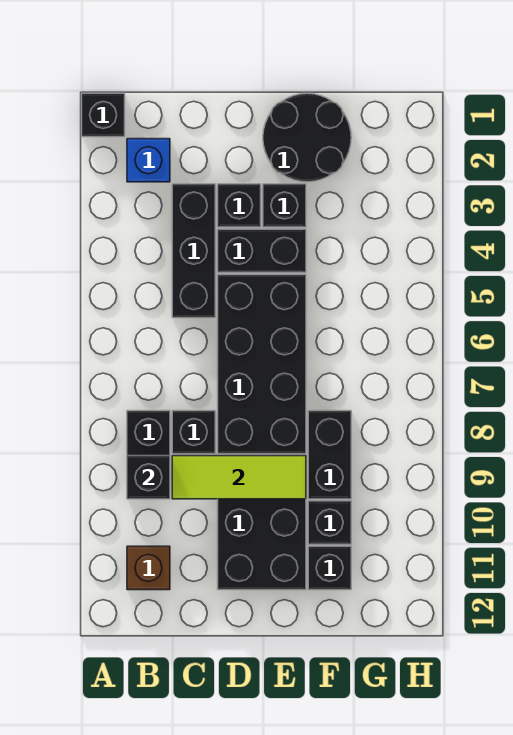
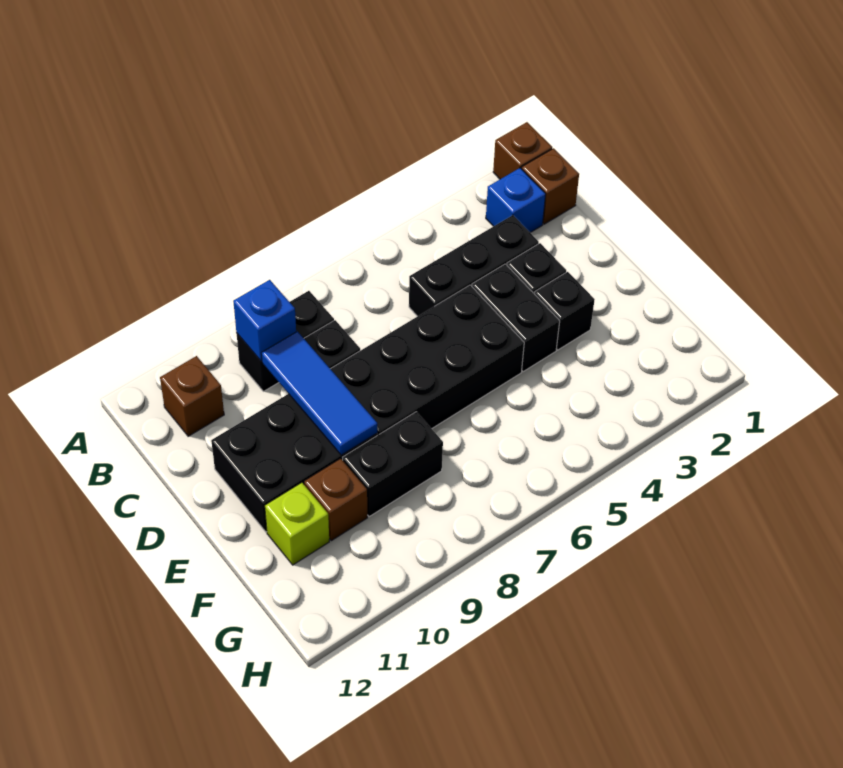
black 1x1 brick [82,93,125,137] -> brown 1x1 brick [493,122,552,179]
none -> brown 1x1 brick [522,148,579,224]
black 1x1 brick [127,456,170,499] -> blue 1x1 brick [233,280,296,361]
lime 1x3 tile [172,456,306,499] -> blue 1x3 tile [261,331,377,455]
black 2x2 round brick [263,93,351,182] -> none
black 1x1 brick [308,501,351,544] -> brown 1x1 brick [304,459,367,541]
black 1x1 brick [308,546,351,590] -> lime 1x1 brick [265,482,329,565]

